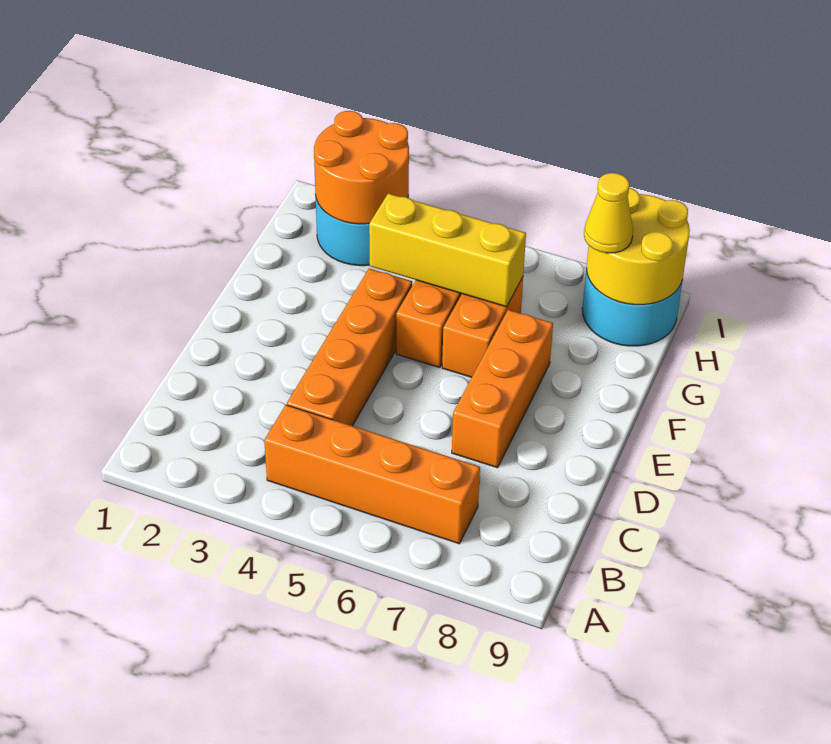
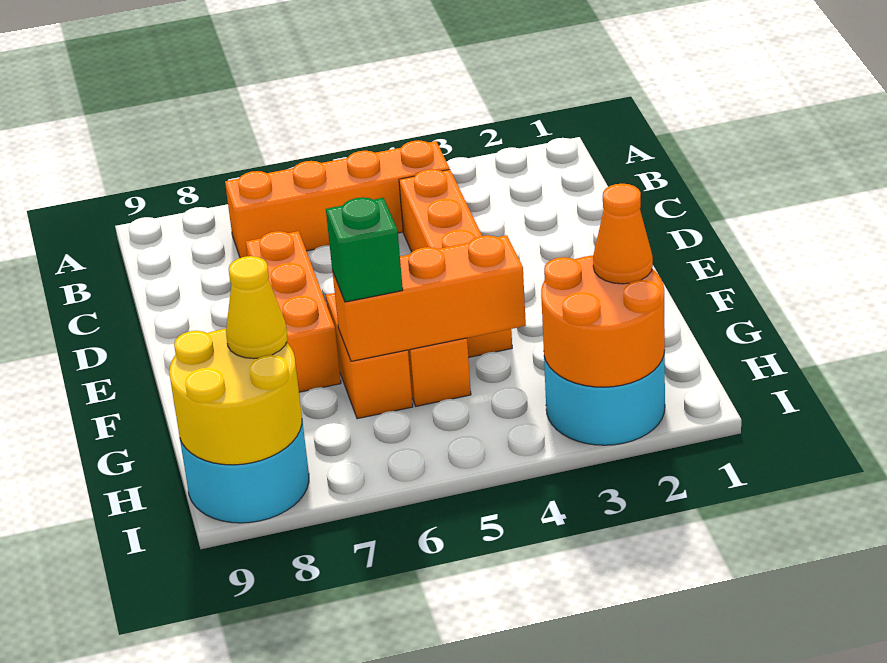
yellow 1x3 brick [369,193,526,307] -> orange 1x3 brick [332,235,526,361]
none -> green 1x1 brick [326,197,403,302]
none -> orange 1x1 cone [593,184,653,284]

